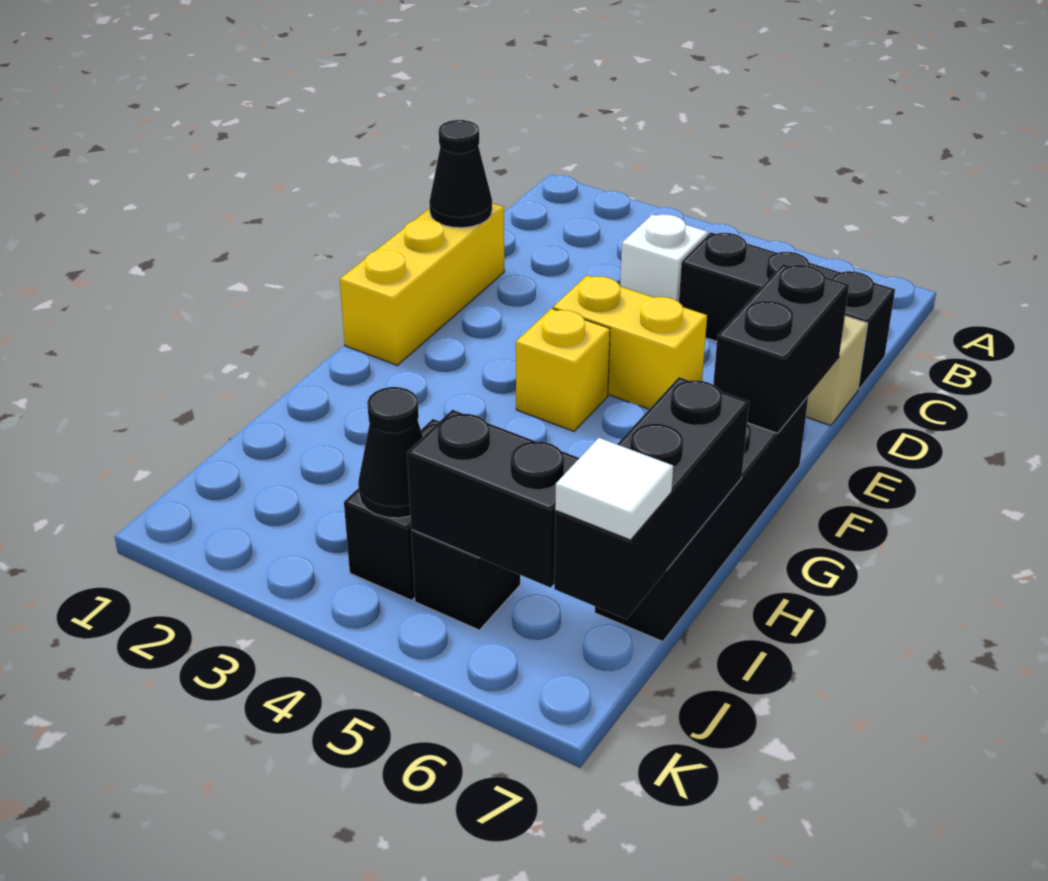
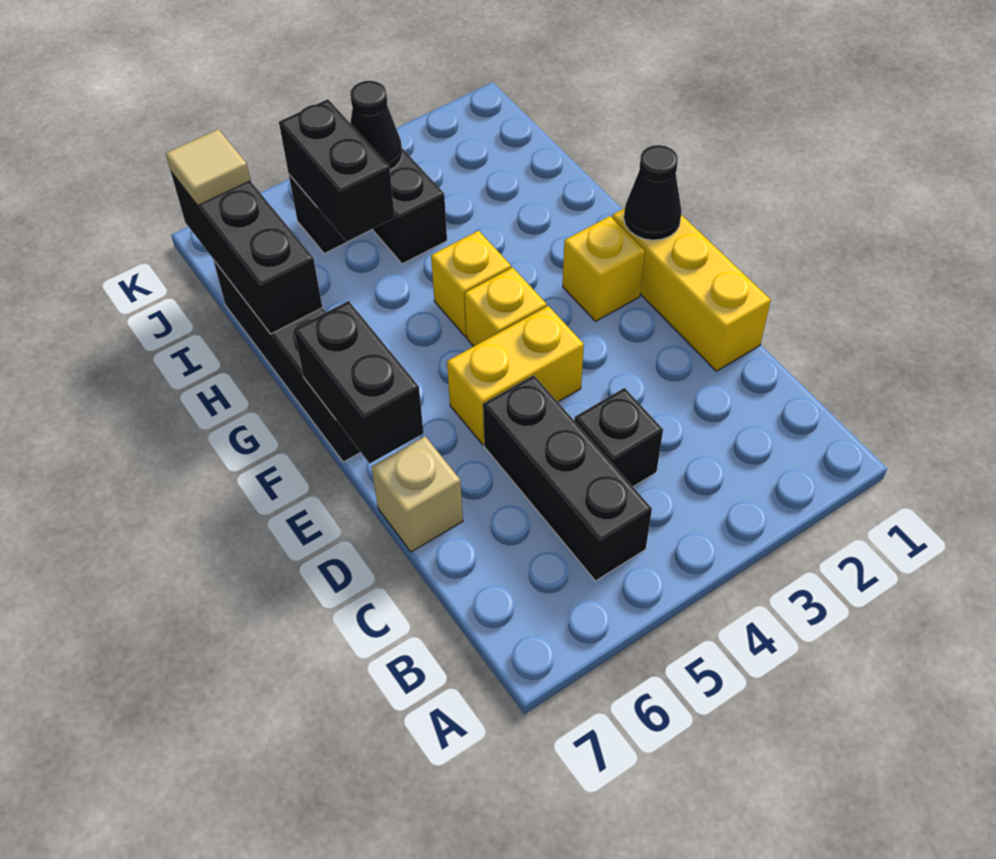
white 1x1 brick [620,214,708,302] -> black 1x1 brick [574,388,663,487]
black 1x3 brick [679,233,895,389] -> black 1x3 brick turned to [483,375,652,581]
black 1x1 cone [429,120,492,228] -> black 1x1 cone moved to [624,145,682,240]
none -> yellow 1x1 brick [563,216,645,321]
none -> yellow 1x1 brick [431,231,511,337]
black 1x2 brick [407,410,579,588] -> black 1x2 brick turned to [279,99,395,242]
white 1x1 tile [555,438,673,540] -> tan 1x1 tile [166,129,251,205]

